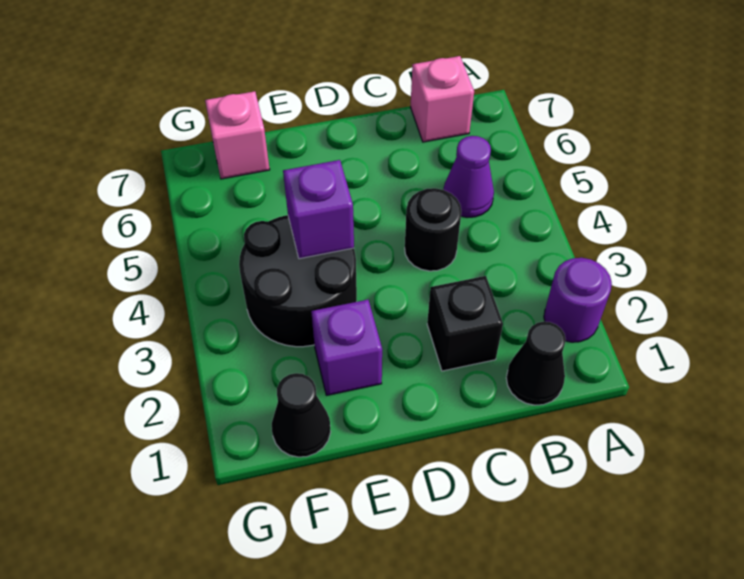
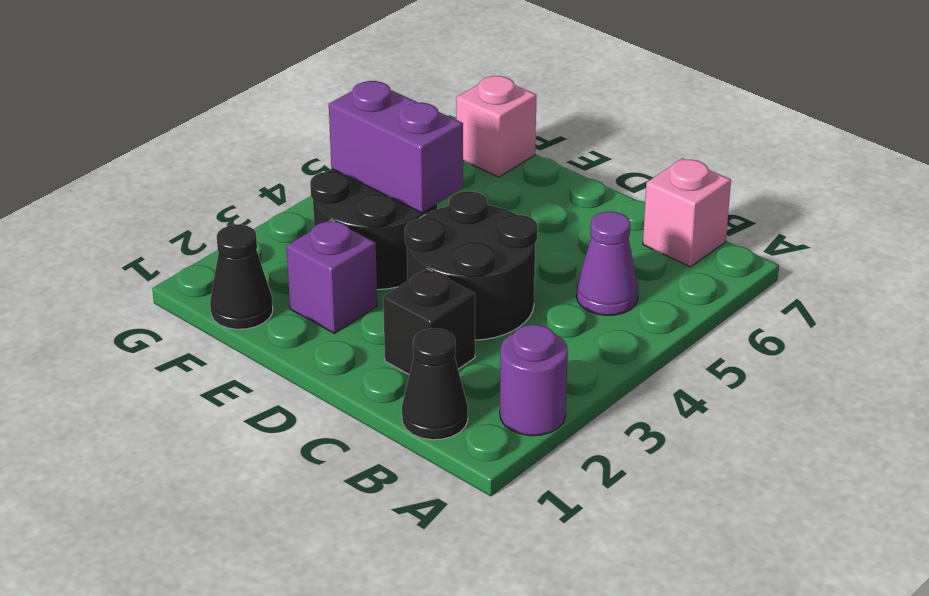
black 1x1 round brick [405,188,461,271] -> black 2x2 round brick [405,191,538,340]
purple 1x1 brick [283,160,354,259] -> purple 1x2 brick [329,81,463,213]

